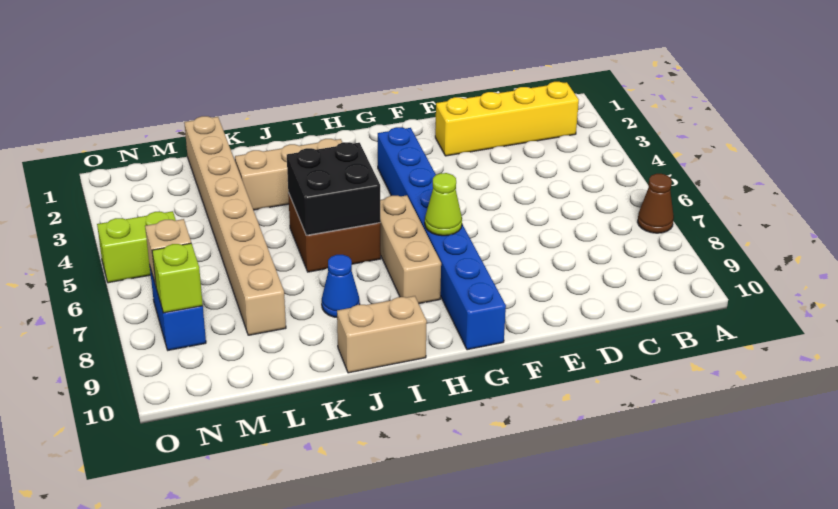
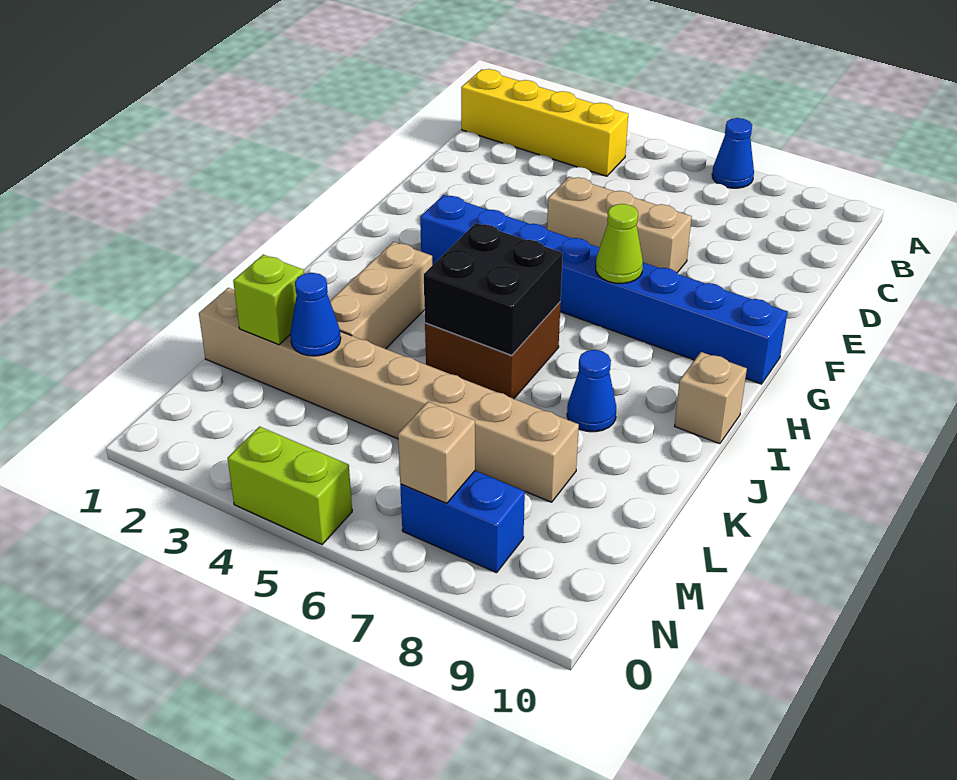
brown 1x1 cone [638,174,674,233] -> blue 1x1 cone [712,118,754,188]
yellow 1x4 brick [435,82,579,156] -> yellow 1x4 brick turned to [461,69,628,176]
tan 1x3 brick [380,195,441,304] -> tan 1x3 brick moved to [547,177,692,273]
tan 1x2 brick [337,296,427,373] -> tan 1x1 brick [675,352,747,444]
none -> blue 1x1 cone [290,273,341,356]
lime 1x2 brick [97,211,176,283] -> lime 1x2 brick turned to [227,427,352,544]
lime 1x1 brick [152,243,203,313] -> lime 1x1 brick moved to [233,255,304,345]

